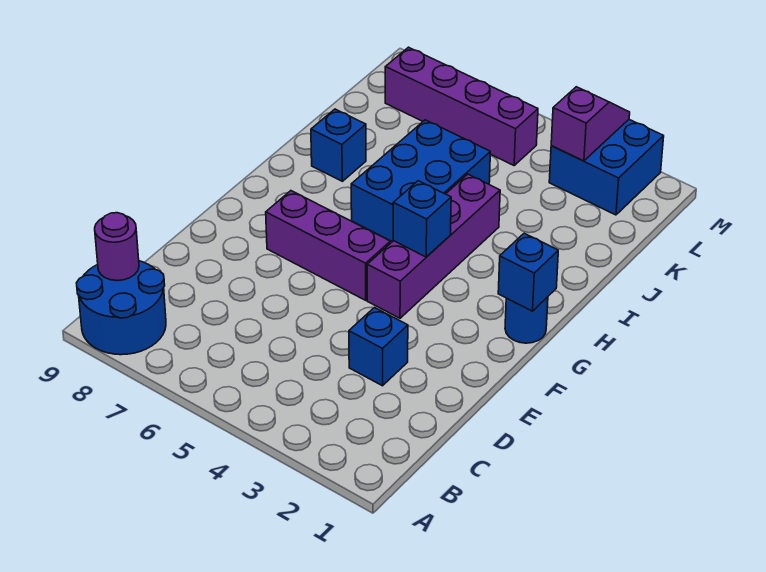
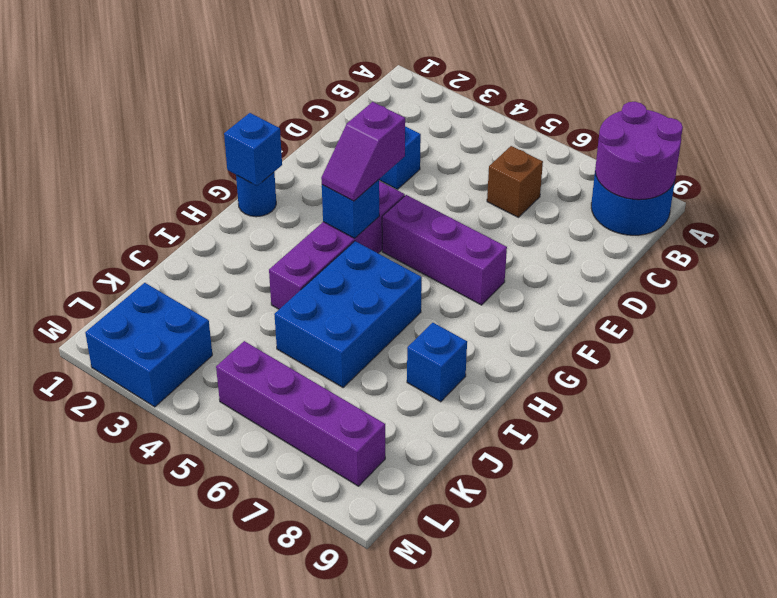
purple 1x1 round brick [95,213,139,281] -> purple 2x2 round brick [595,102,683,200]
none -> brown 1x1 brick [487,146,543,217]
purple 1x2 slope [551,87,630,161] -> purple 1x2 slope moved to [321,102,405,201]

